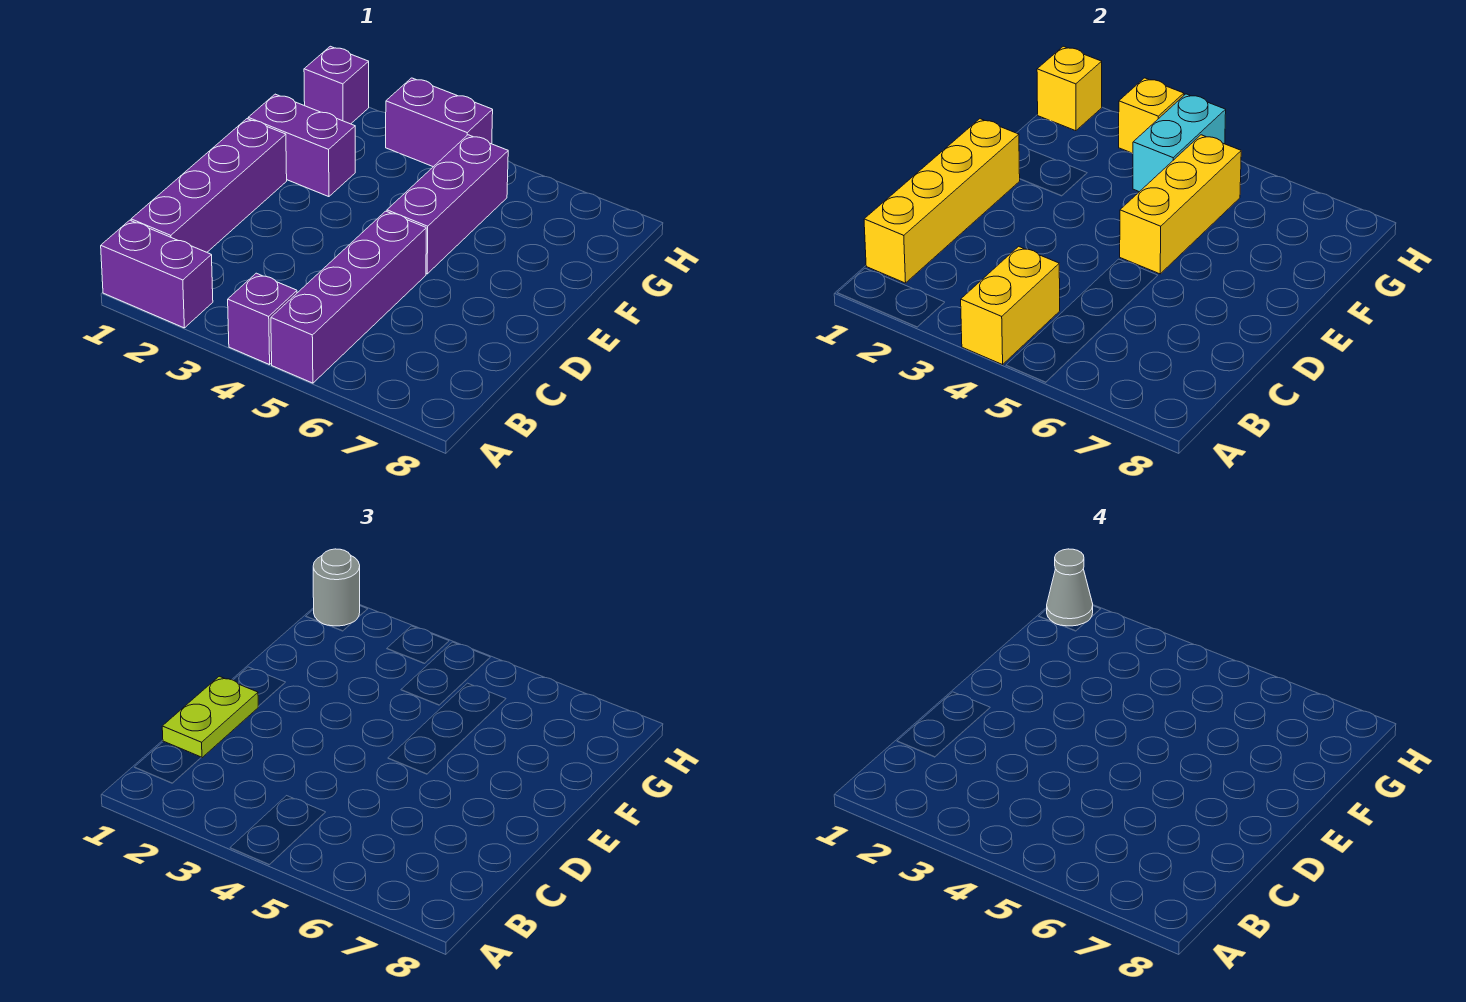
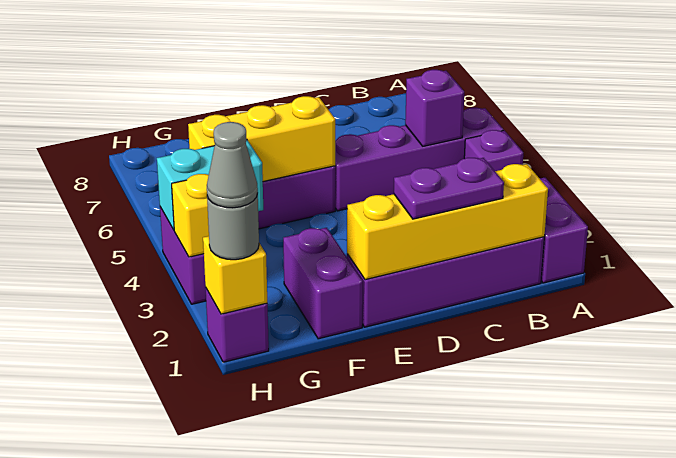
yellow 1x2 brick [961,246,1060,365] -> none
none -> purple 1x1 brick [405,70,464,146]
lime 1x2 plate [162,676,258,758] -> purple 1x2 plate [394,158,504,219]

